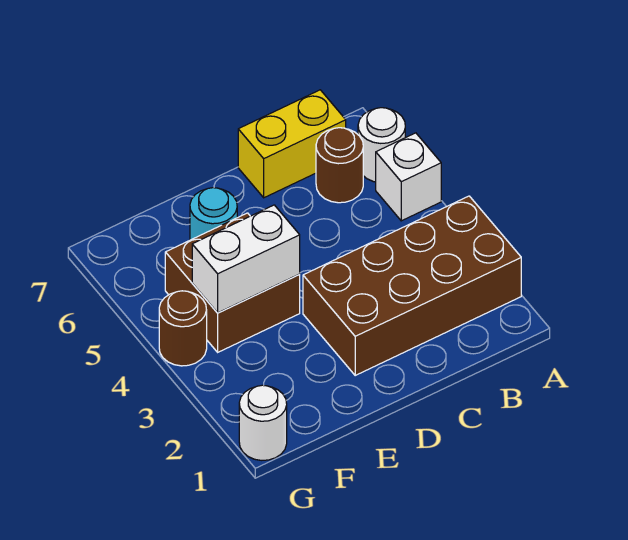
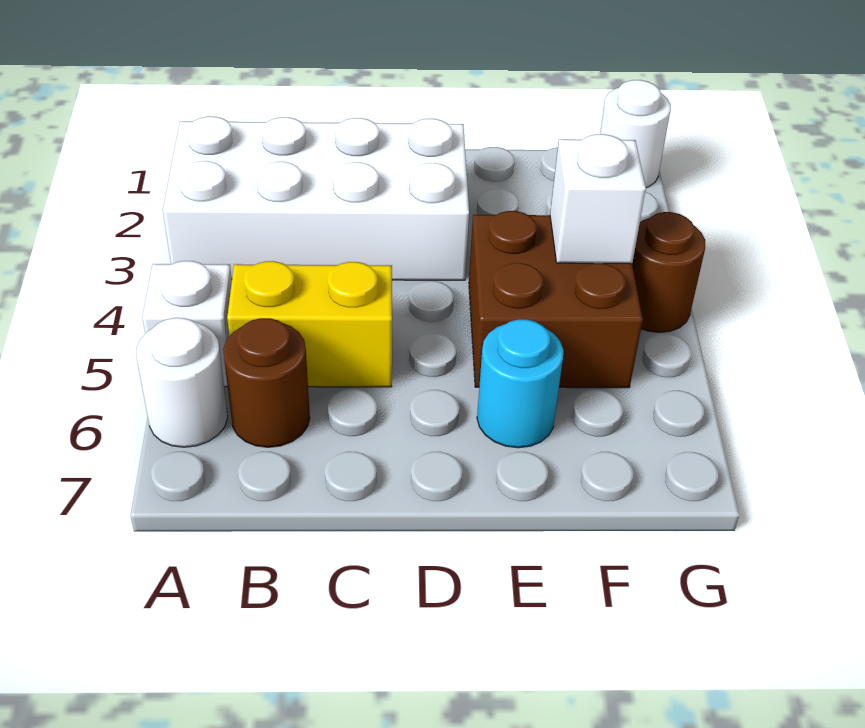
brown 2x4 brick [303,196,521,375] -> white 2x4 brick [163,116,469,280]
yellow 1x2 brick [238,90,346,198] -> yellow 1x2 brick moved to [227,261,392,387]
white 1x2 brick [192,205,300,313] -> white 1x1 brick [550,134,646,264]

